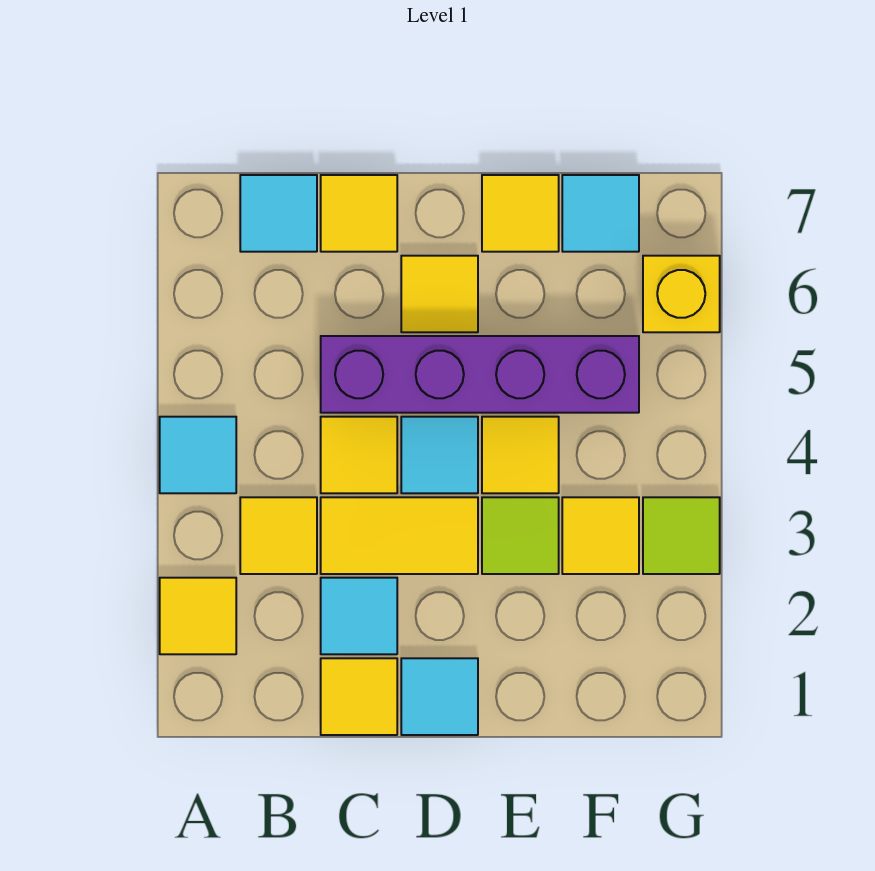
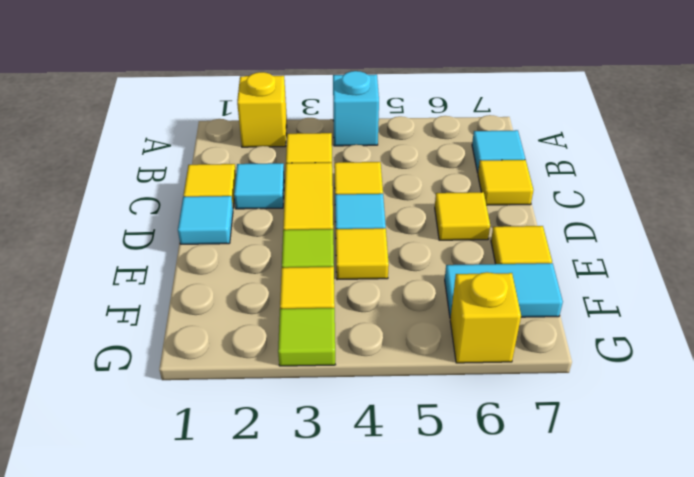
yellow 1x1 tile [160,578,236,654] -> yellow 1x1 brick [237,72,287,147]
cyan 1x1 tile [160,417,236,493] -> cyan 1x1 brick [333,71,379,146]
purple 1x4 brick [321,336,639,413] -> none
cyan 1x1 tile [562,175,639,252] -> cyan 1x2 tile [445,263,563,318]

